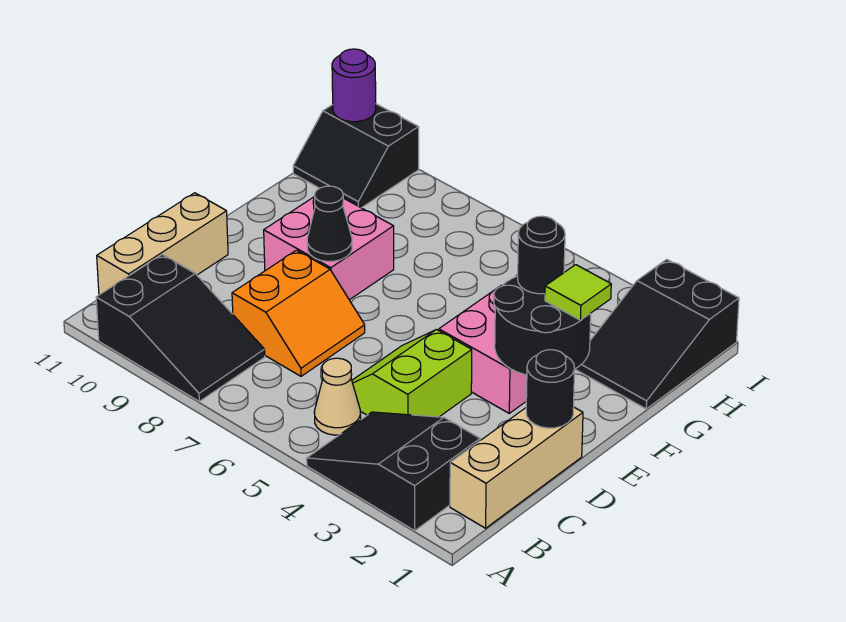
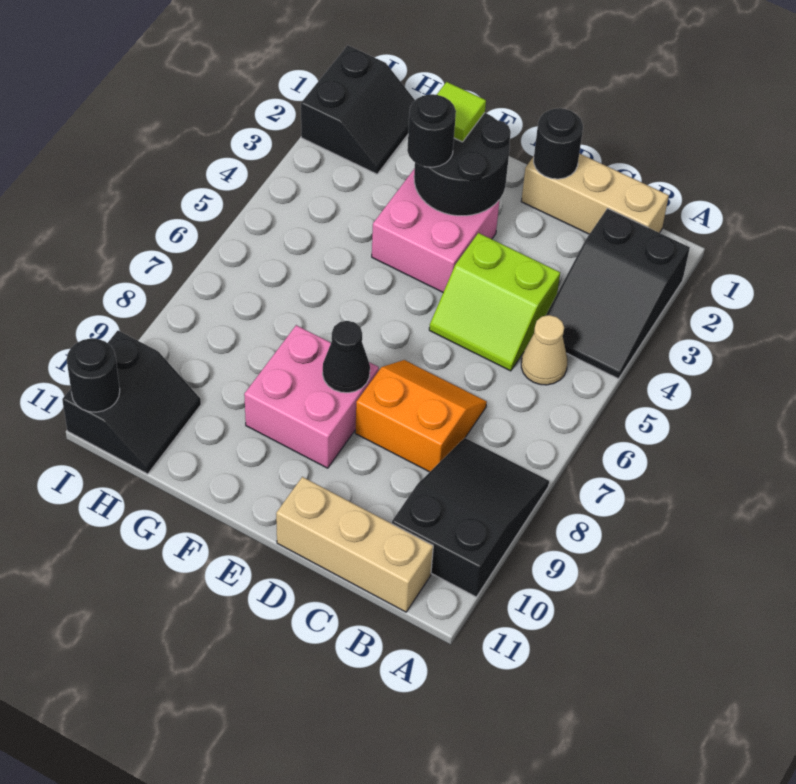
black 2x3 slope [575,259,739,409] -> black 2x2 slope [301,45,415,174]
purple 1x1 round brick [332,49,376,122] -> black 1x1 round brick [67,338,120,412]

